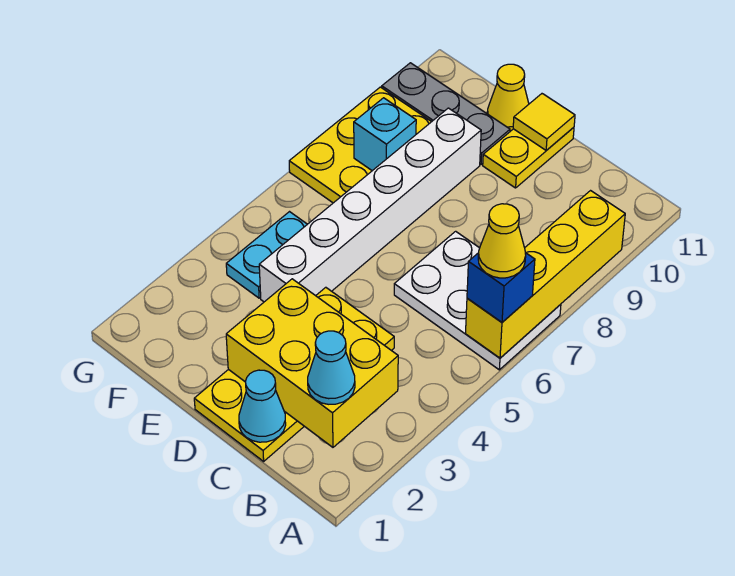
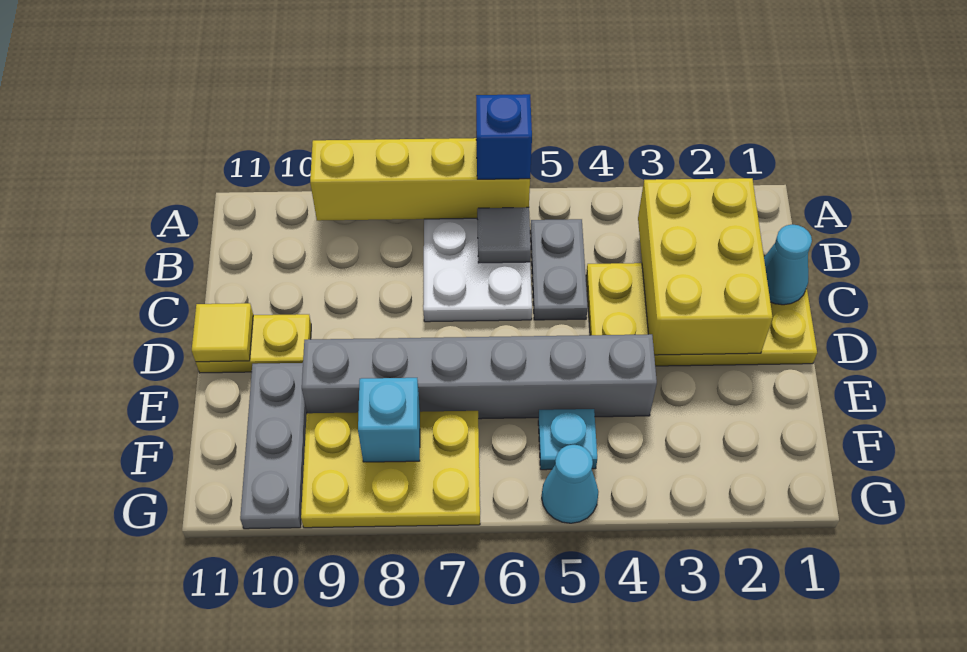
yellow 1x1 cone [478,204,526,278] -> none
cyan 1x1 cone [308,331,355,404] -> cyan 1x1 cone moved to [542,445,598,523]
none -> grey 1x2 plate [530,219,588,320]
none -> grey 1x1 tile [477,207,531,263]
white 1x6 brick [259,108,481,302] -> grey 1x6 brick [302,334,657,419]
yellow 1x1 cone [487,64,529,131] -> none
cyan 1x2 plate [226,212,307,298] -> cyan 1x1 plate [538,409,597,470]

